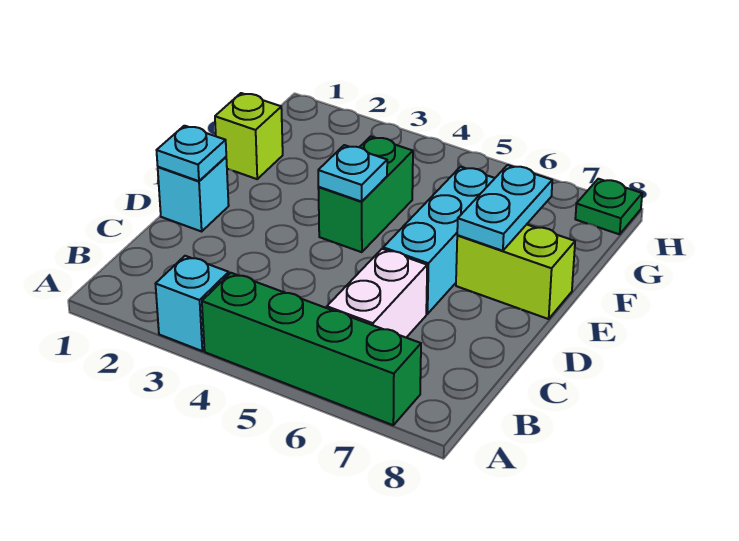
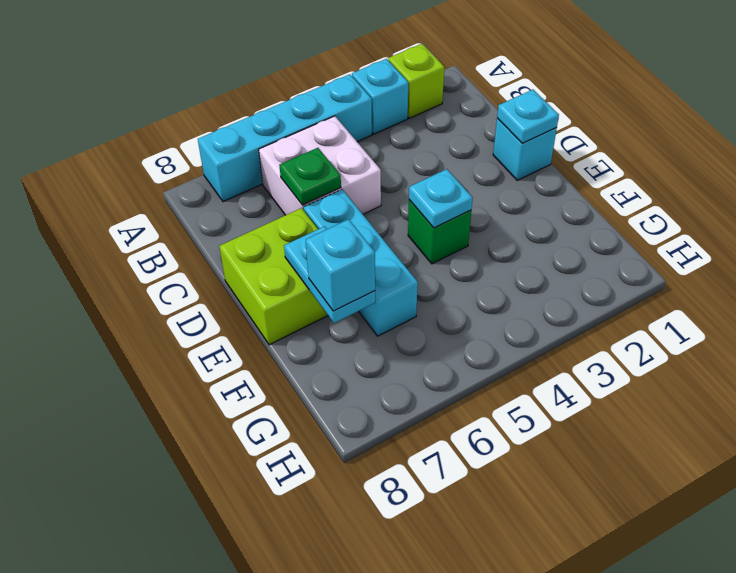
green 1x4 brick [202,273,421,425] -> cyan 1x4 brick [198,74,372,202]
white 1x2 brick [327,249,427,338] -> white 2x2 brick [259,116,381,215]
green 1x2 brick [318,136,413,252] -> green 1x1 brick [408,200,471,264]
lime 1x2 brick [456,224,575,319] -> lime 2x2 brick [219,208,328,345]
lime 1x1 brick [215,93,283,179] -> lime 1x1 brick moved to [388,44,444,118]
none -> cyan 1x1 brick [306,219,375,311]
green 1x1 plate [575,179,642,234] -> green 1x1 plate moved to [279,148,341,205]

